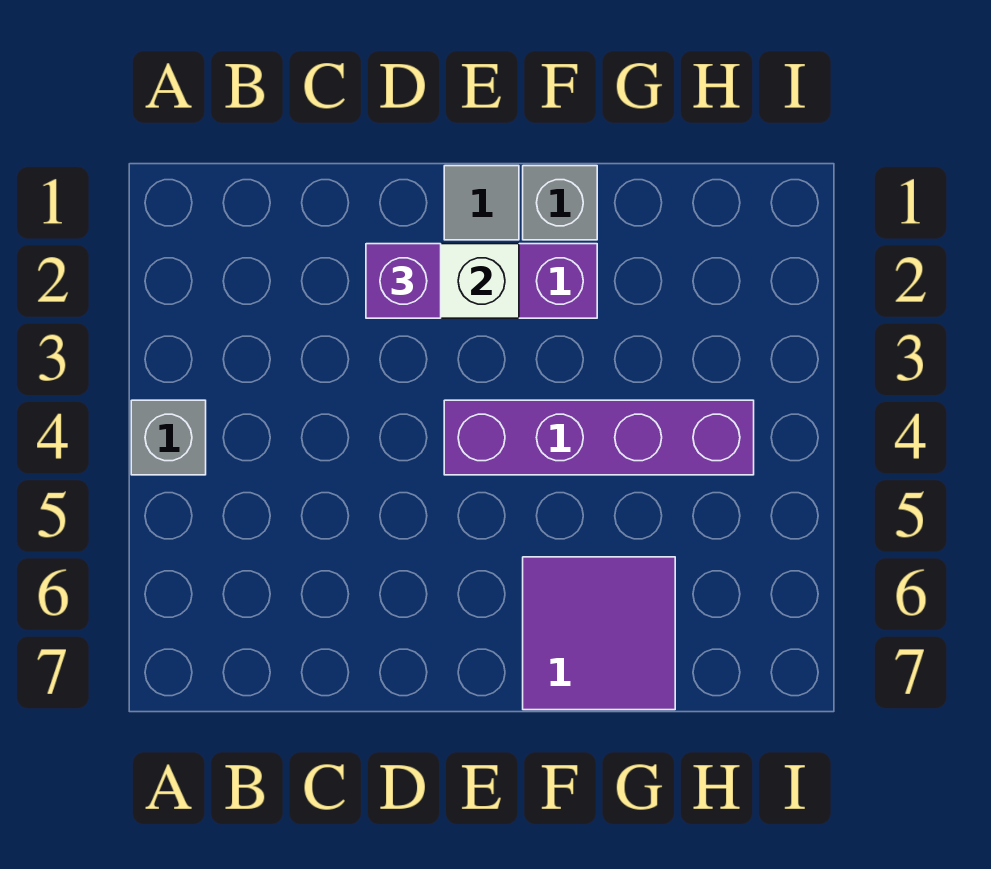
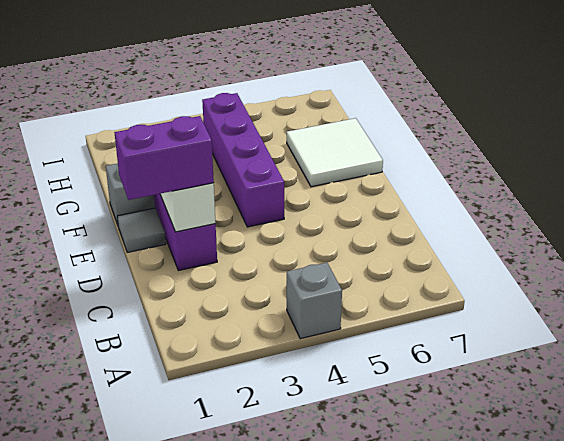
purple 1x1 brick [366,244,441,318] -> purple 1x2 brick [114,116,214,200]
purple 2x2 tile [523,557,675,710] -> white 2x2 tile [287,118,383,187]

